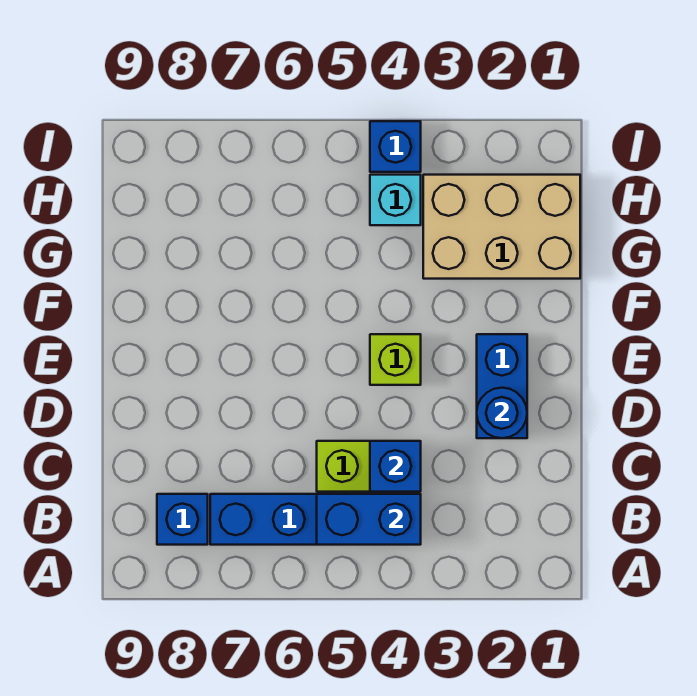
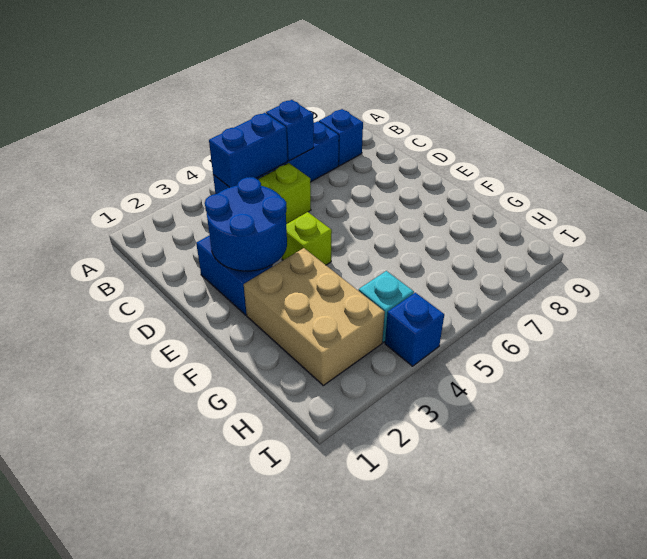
blue 1x1 brick [370,441,421,492] -> blue 1x1 brick moved to [266,100,314,161]
blue 1x1 round brick [477,388,527,438] -> blue 2x2 round brick [205,177,287,271]
tan 2x3 brick [423,175,580,279] -> tan 2x3 brick turned to [244,248,385,385]

